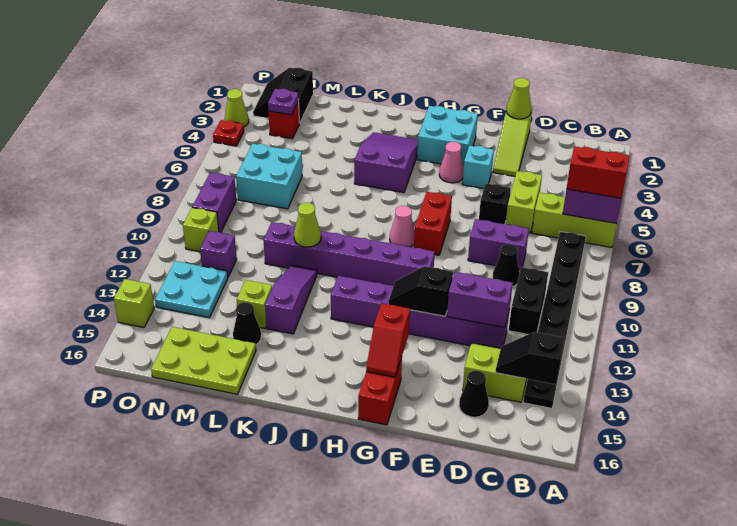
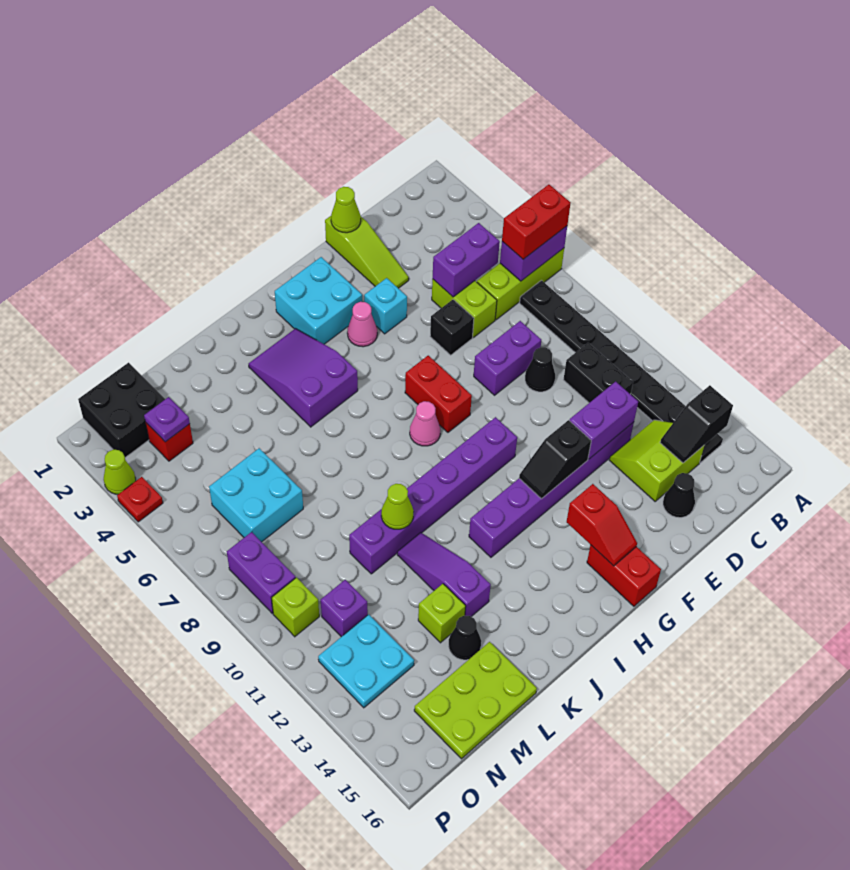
none -> purple 1x2 brick [433,223,500,297]
black 2x2 slope [253,68,313,123] -> black 2x2 brick [78,363,165,458]
lime 1x1 brick [114,279,154,327] -> none

